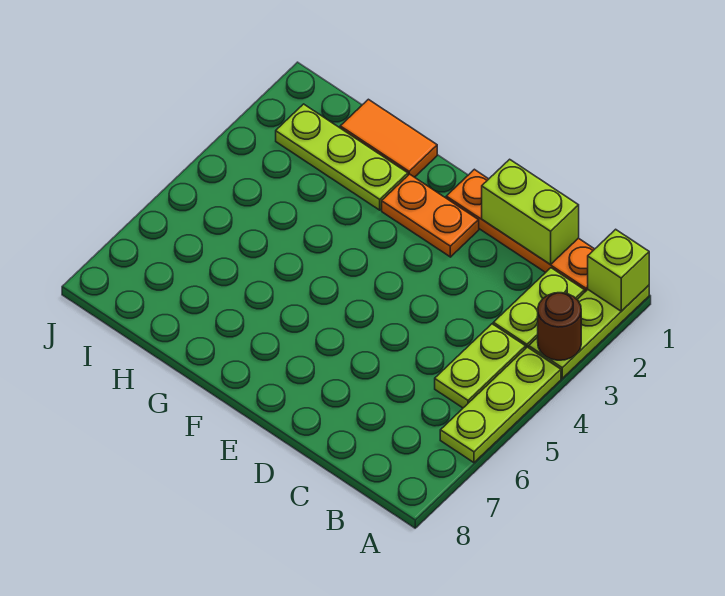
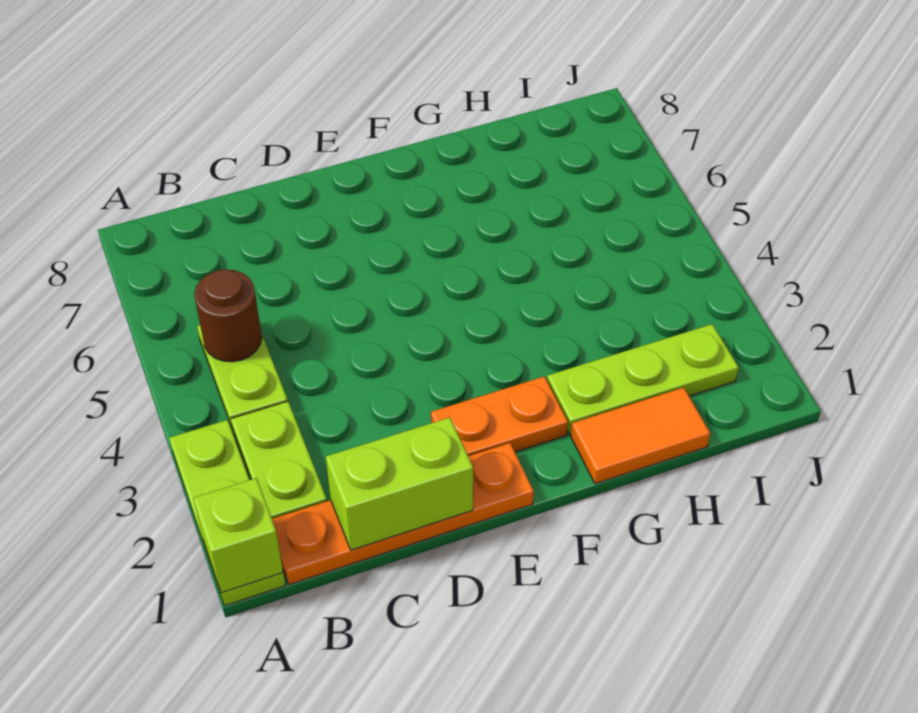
brown 1x1 round brick [538,293,581,360] -> brown 1x1 round brick moved to [194,269,262,362]
lime 1x3 plate [440,347,561,463] -> none

